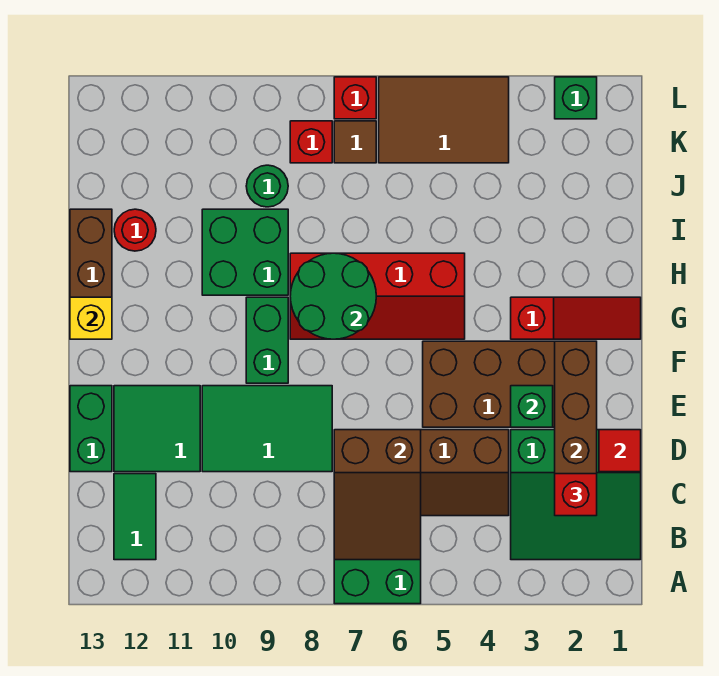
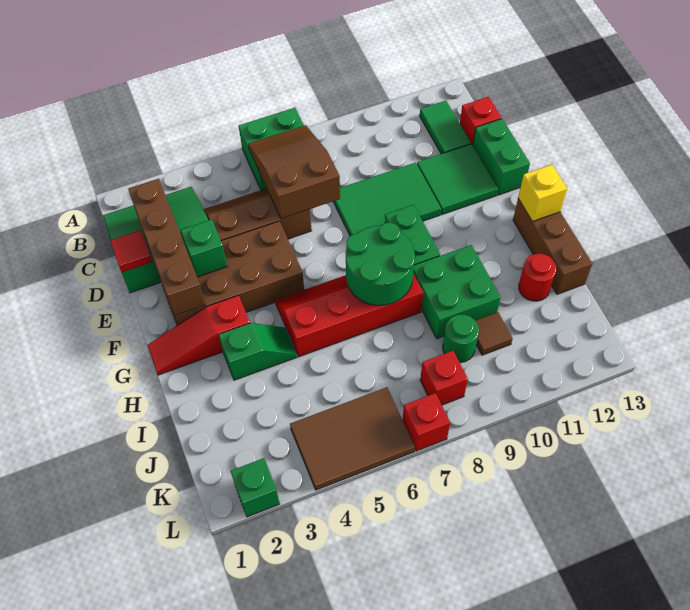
red 1x1 brick [555,474,597,516] -> red 1x1 brick moved to [460,97,502,145]
none -> green 1x2 slope [219,323,297,380]
brown 1x1 tile [334,121,376,163] -> brown 1x1 tile moved to [475,312,513,355]

